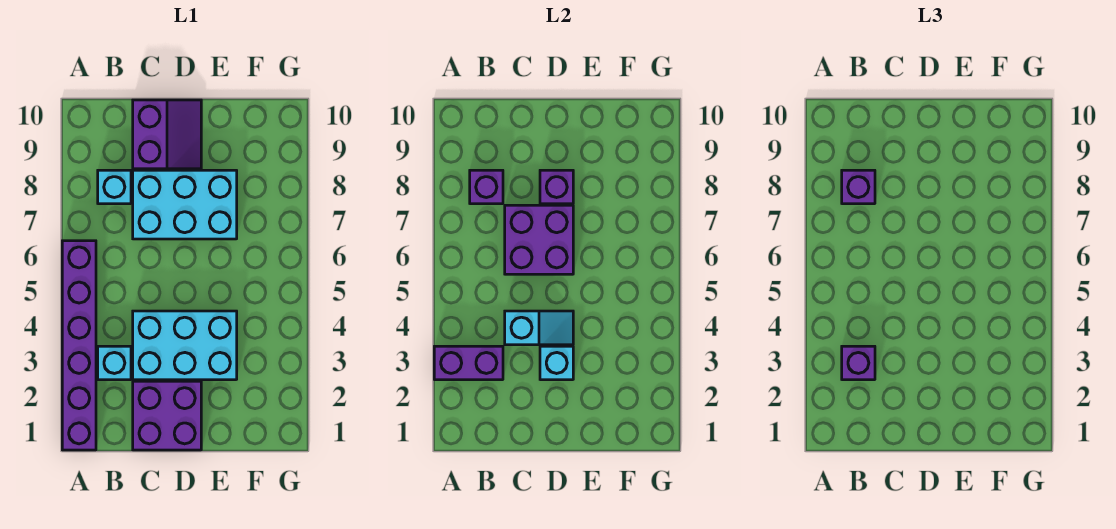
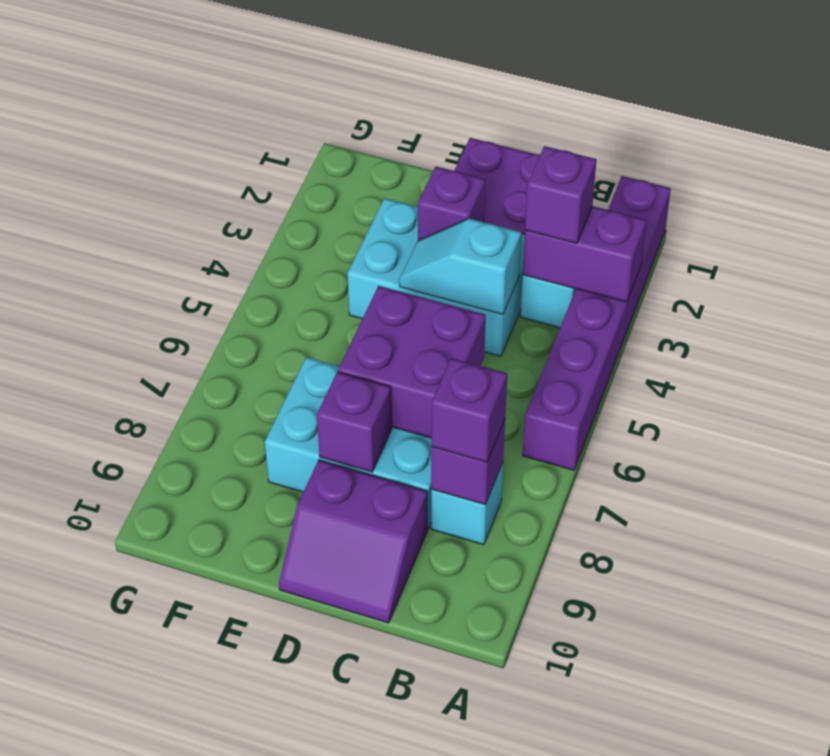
purple 2x2 slope [133,100,201,169] -> purple 2x2 slope turned to [279,460,428,623]
cyan 1x1 brick [540,346,573,380] -> purple 1x1 brick [418,166,486,241]

